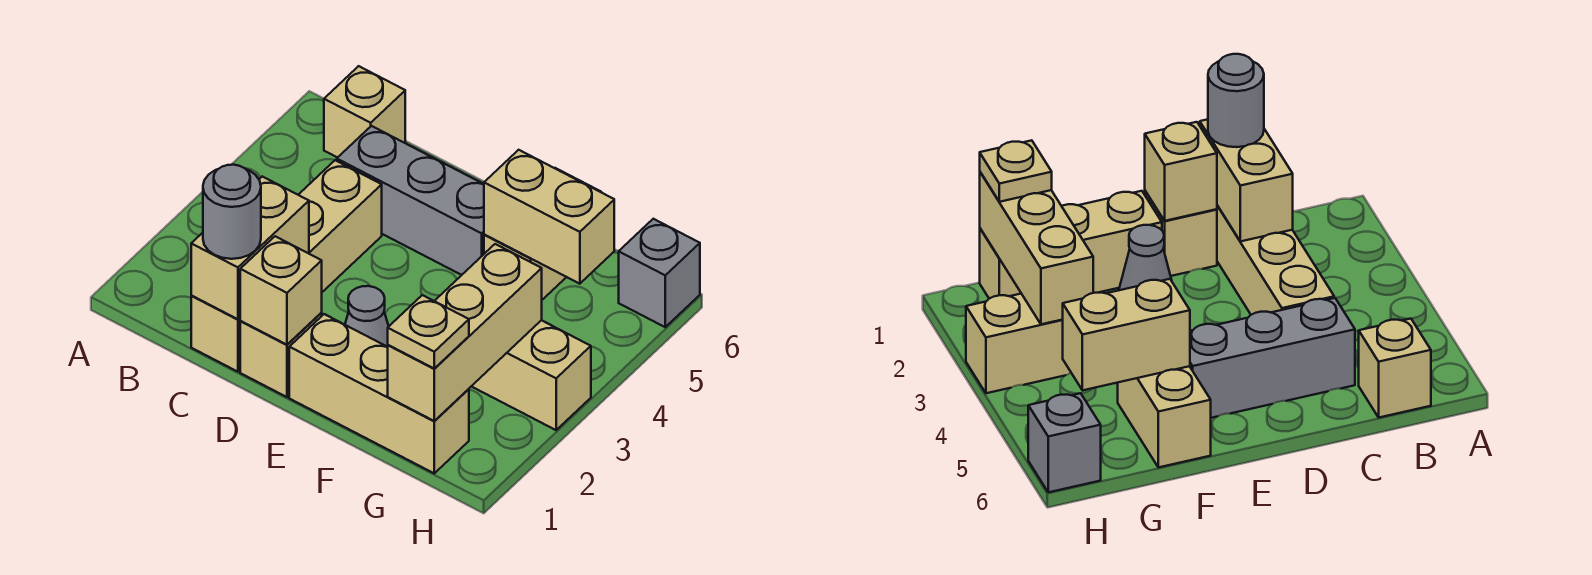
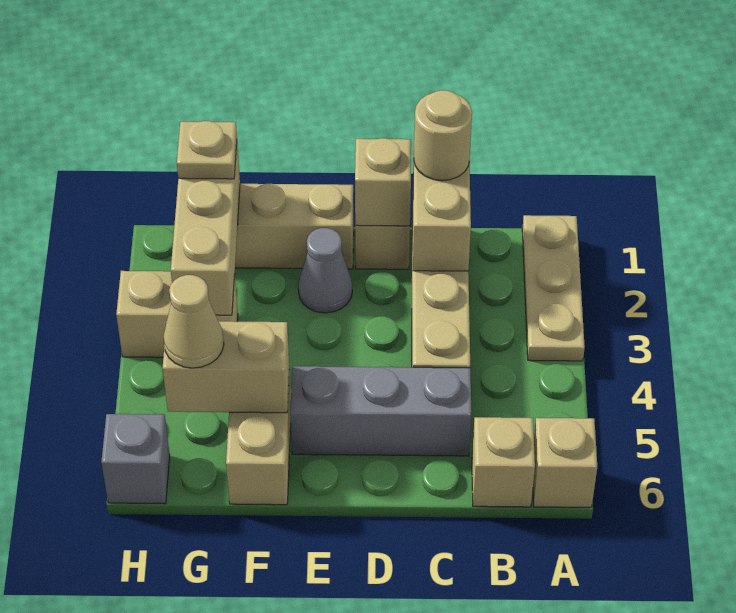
none -> tan 1x3 plate [522,215,585,361]
none -> tan 1x1 brick [533,418,597,507]
grey 1x1 round brick [203,165,261,259] -> tan 1x1 round brick [414,90,472,181]
none -> tan 1x1 cone [164,275,224,368]

